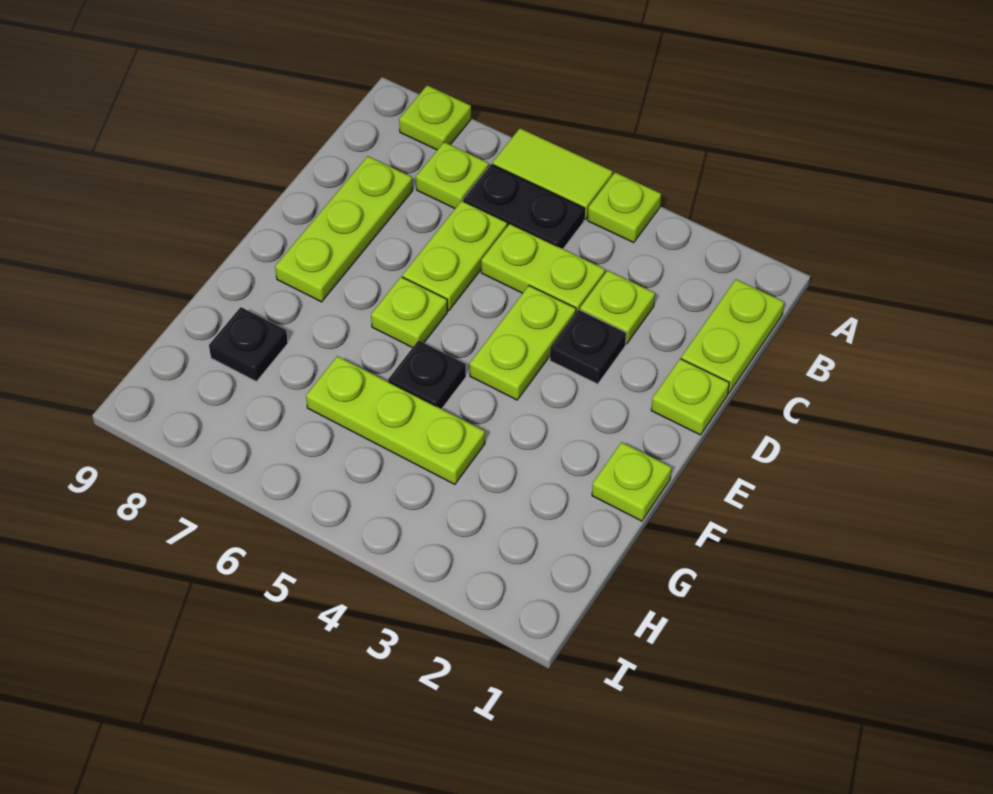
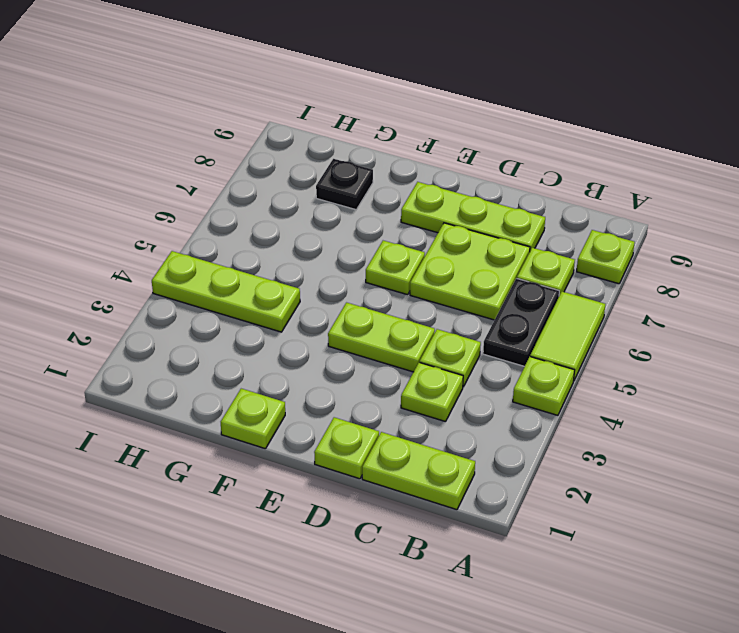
lime 1x2 plate [481,224,605,312] -> lime 1x1 plate [420,329,481,387]
lime 1x2 plate [402,201,507,311] -> lime 2x2 plate [410,223,530,320]
black 1x1 plate [550,310,626,384] -> none
black 1x1 plate [388,341,466,409] -> none
lime 1x3 plate [306,356,485,484] -> lime 1x3 plate turned to [152,251,300,332]

